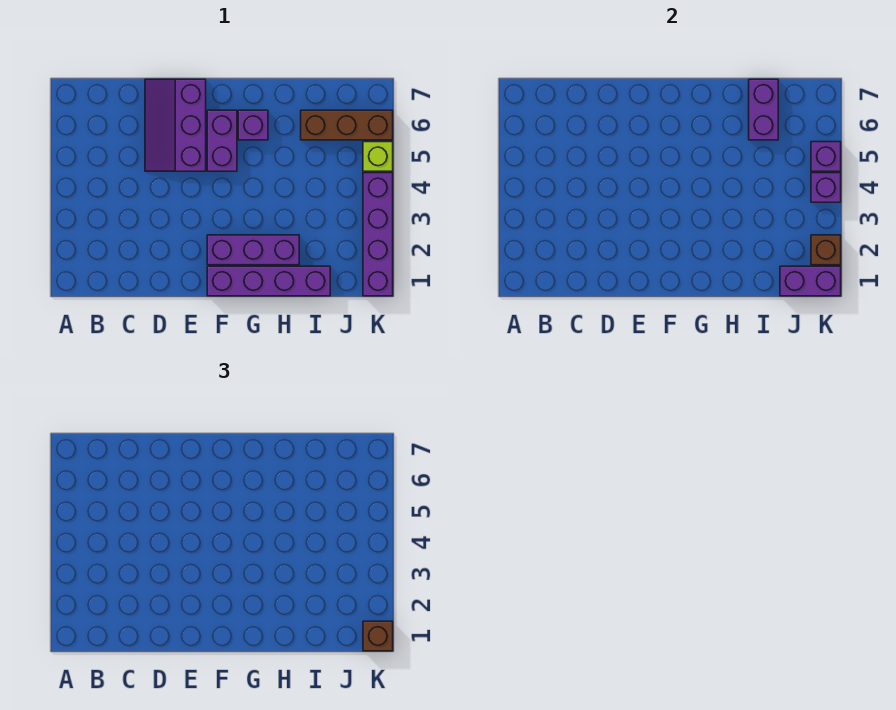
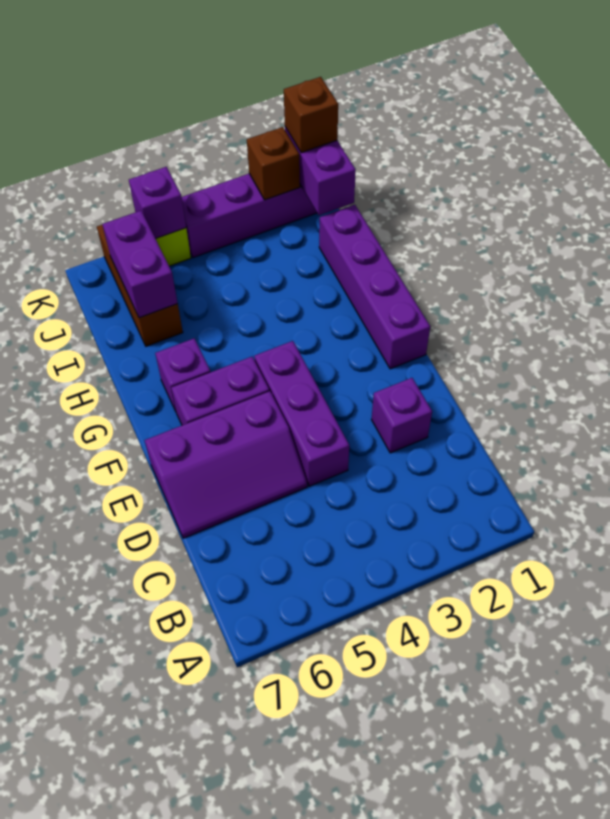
purple 1x3 brick [207,235,299,265] -> purple 1x3 brick moved to [254,341,349,486]
purple 1x2 brick [749,79,778,140] -> purple 1x2 brick turned to [102,211,178,318]
purple 1x1 brick [811,173,841,202] -> purple 1x1 brick moved to [372,378,432,453]

